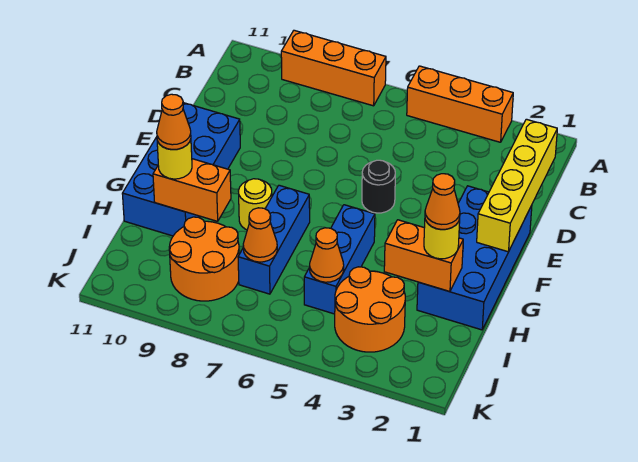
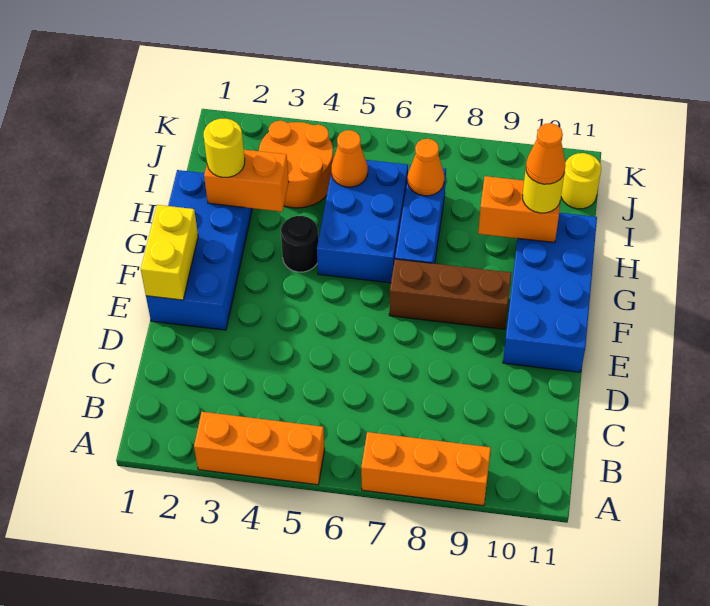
yellow 1x4 brick [477,119,557,252] -> yellow 1x2 brick [141,205,198,300]
black 1x1 round brick [362,160,395,213] -> black 1x1 round brick moved to [281,216,318,272]
none -> brown 1x3 brick [389,259,511,329]
blue 1x3 brick [304,205,375,314] -> blue 2x3 brick [317,160,408,283]
yellow 1x1 round brick [239,179,272,230] -> yellow 1x1 round brick moved to [561,153,601,209]
orange 1x1 cone [425,174,460,229] -> none
orange 2x2 round brick [169,217,239,301] -> none

